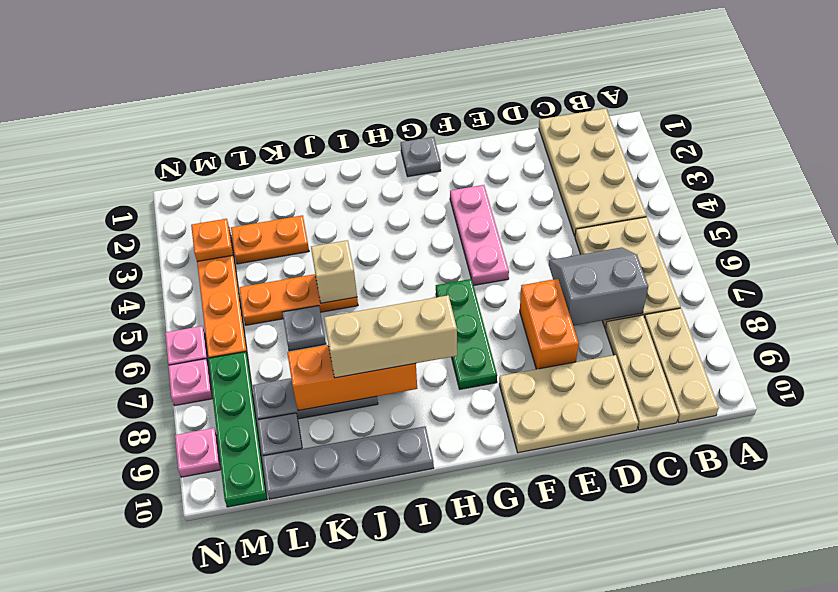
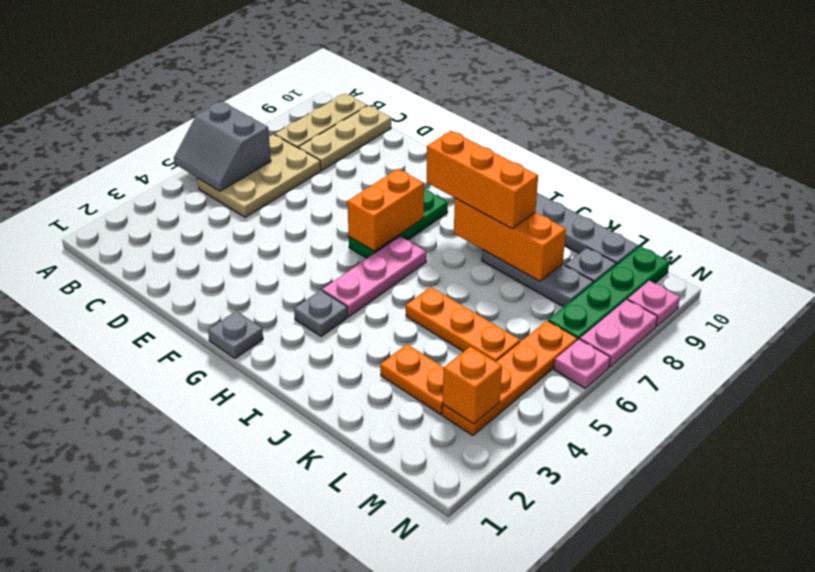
tan 2x4 plate [539,108,646,236] -> none
grey 2x2 slope [549,248,648,326] -> grey 2x2 slope moved to [174,101,271,191]
tan 2x3 plate [499,355,638,453] -> none
orange 1x2 brick [520,279,579,369] -> orange 1x2 brick moved to [347,169,424,251]
pink 1x3 plate [450,185,509,285] -> pink 1x3 plate moved to [322,236,426,317]
tan 1x3 brick [324,295,457,378] -> orange 1x3 brick [427,131,538,229]
tan 1x1 brick [311,240,357,303] -> none
grey 1x1 plate [282,306,326,351] -> grey 1x1 plate moved to [294,290,348,337]
orange 1x1 plate [191,219,233,262] -> orange 1x1 brick [443,347,502,424]
pink 1x1 plate [168,359,213,406] -> pink 1x2 plate [580,299,657,367]

